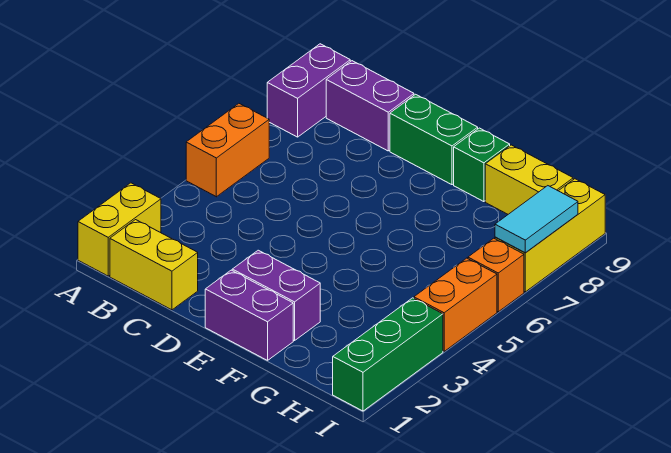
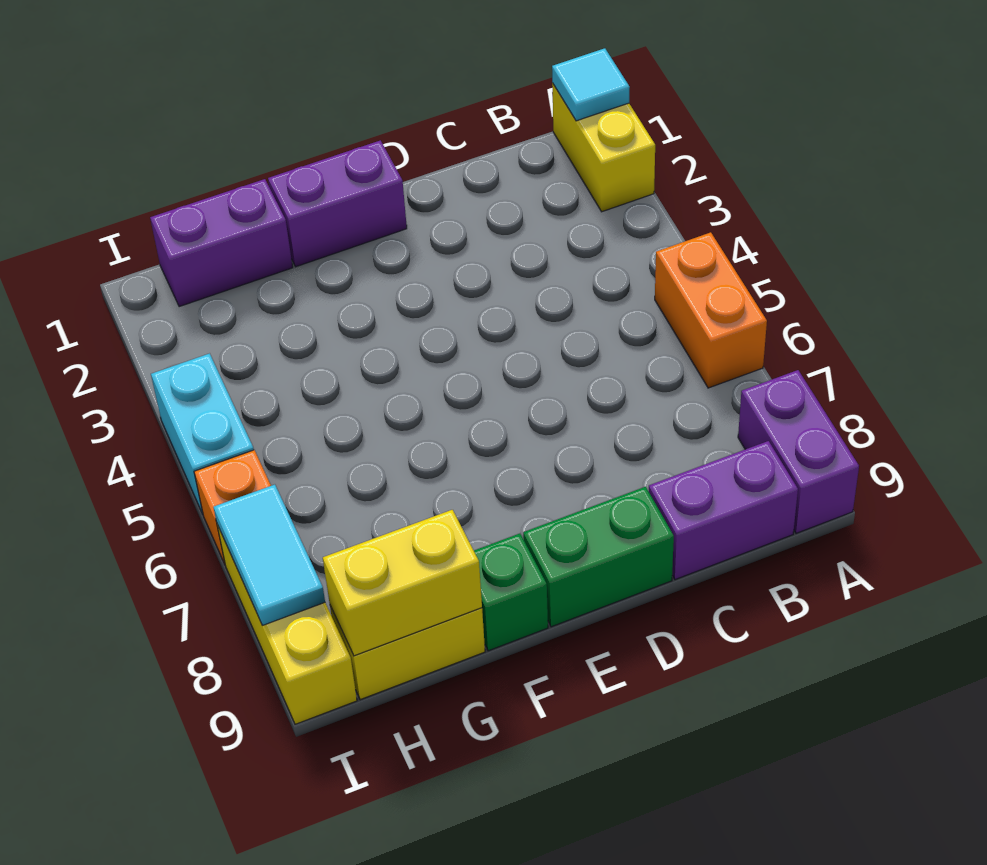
none -> cyan 1x1 tile [552,48,630,121]
yellow 1x2 brick [110,220,198,310] -> yellow 1x2 brick moved to [323,510,482,656]
purple 1x2 brick [232,250,320,341] -> purple 1x2 brick moved to [150,179,293,307]
green 1x3 brick [333,298,443,411] -> none
orange 1x2 brick [414,258,497,351] -> cyan 1x2 brick [151,353,254,514]

